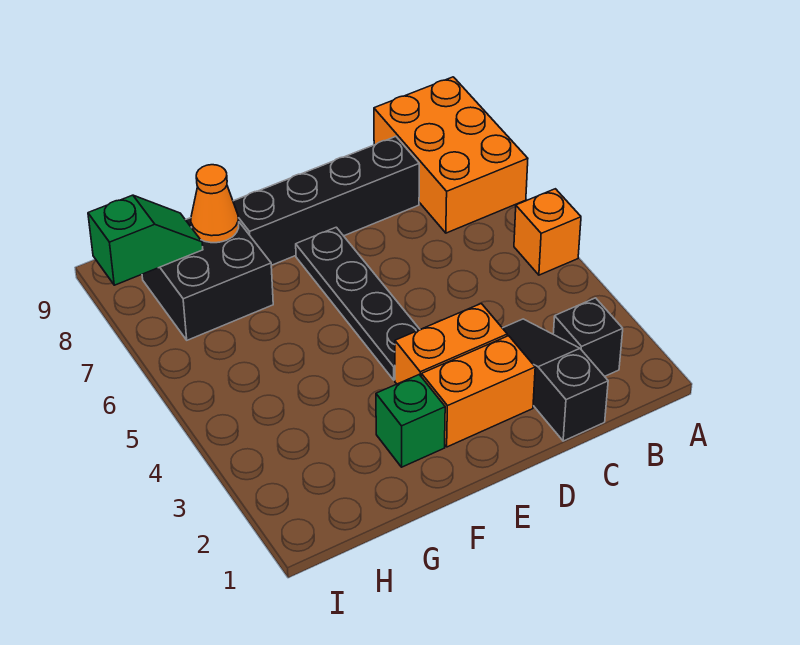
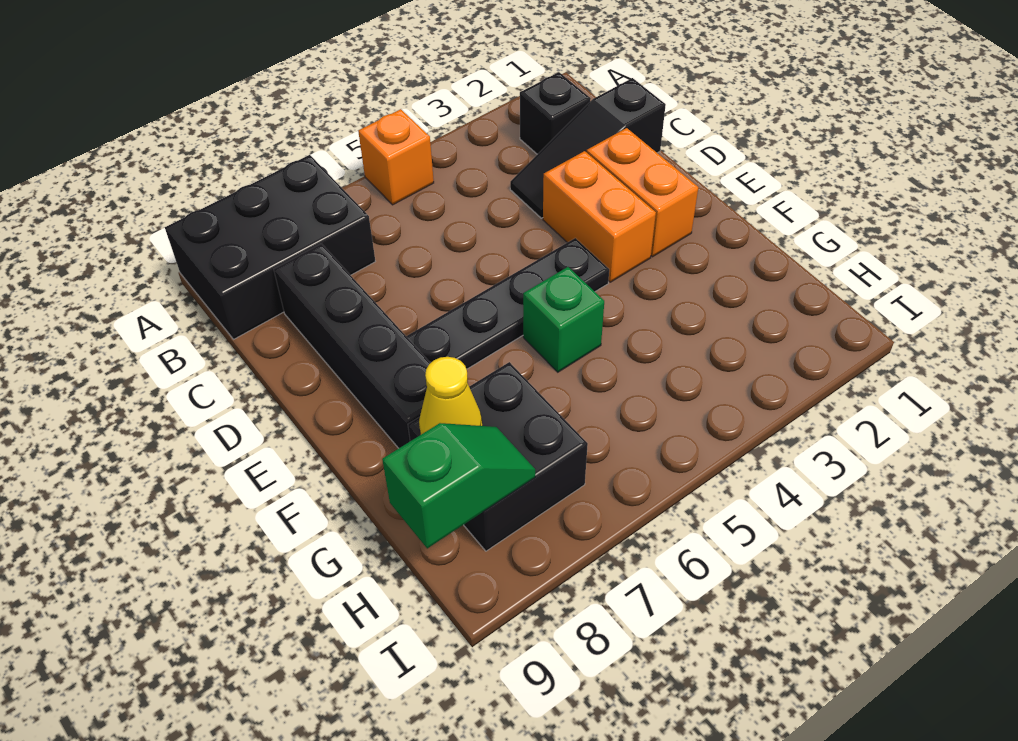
orange 2x3 brick [374,77,528,233] -> black 2x3 brick [165,155,375,339]
green 1x1 brick [376,375,445,467] -> green 1x1 brick moved to [523,267,604,372]
orange 1x1 cone [191,165,239,243] -> yellow 1x1 cone [419,357,482,434]
green 1x2 slope [88,195,203,285] -> green 1x2 slope turned to [382,423,535,549]

